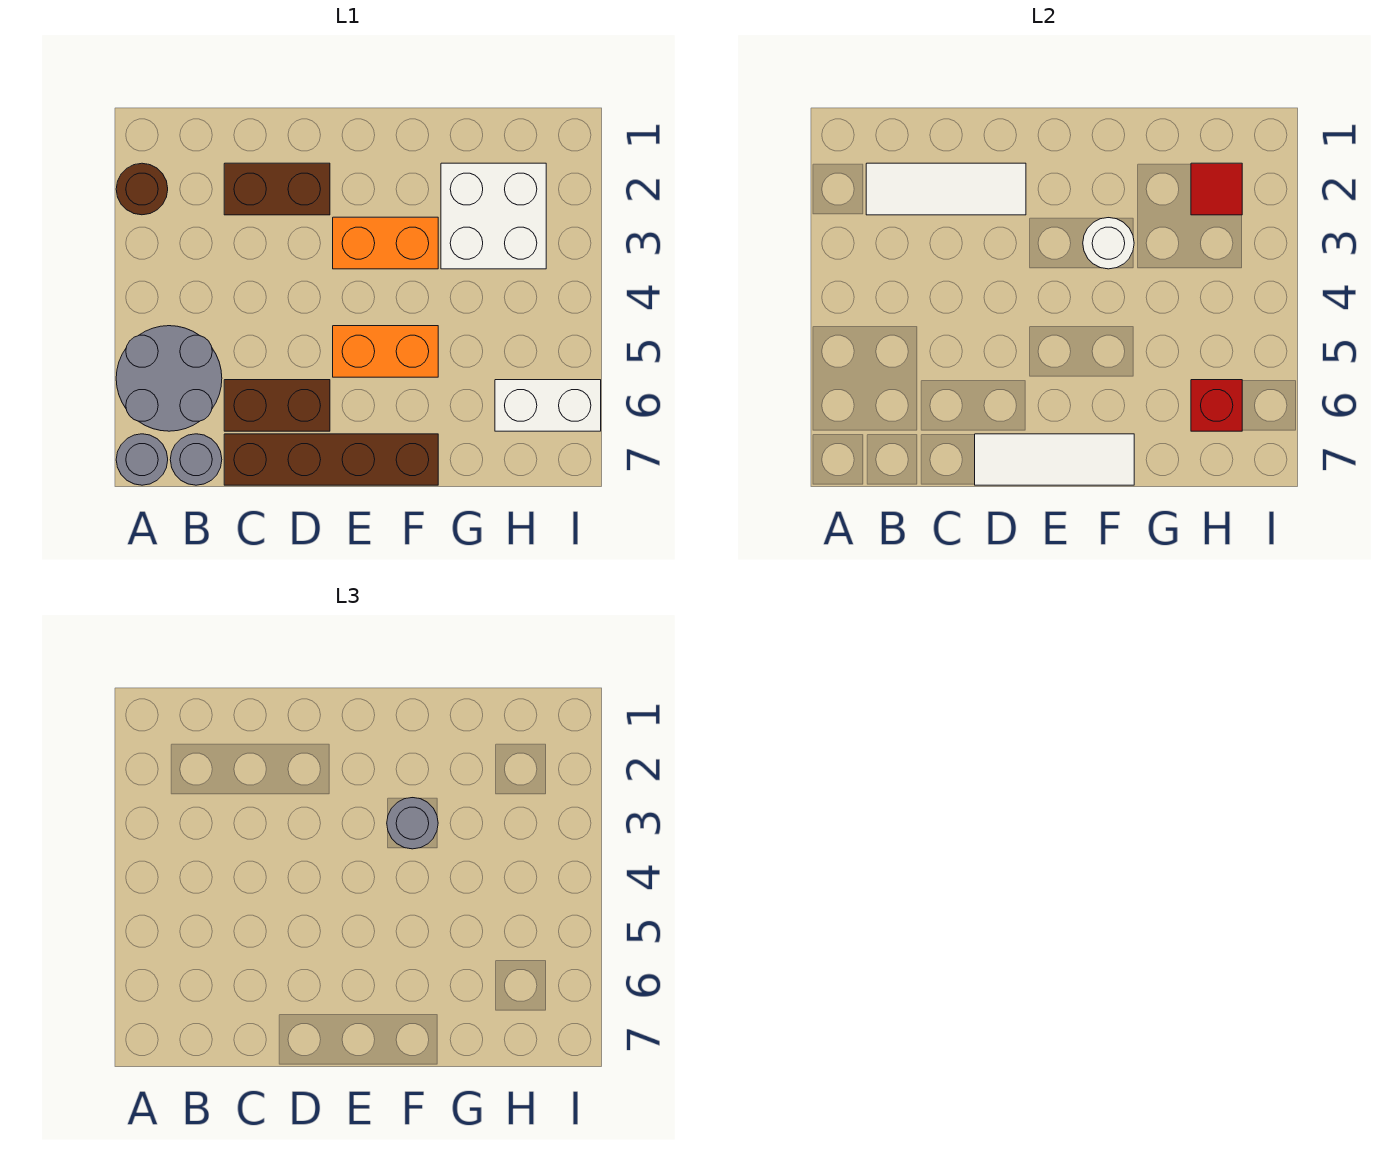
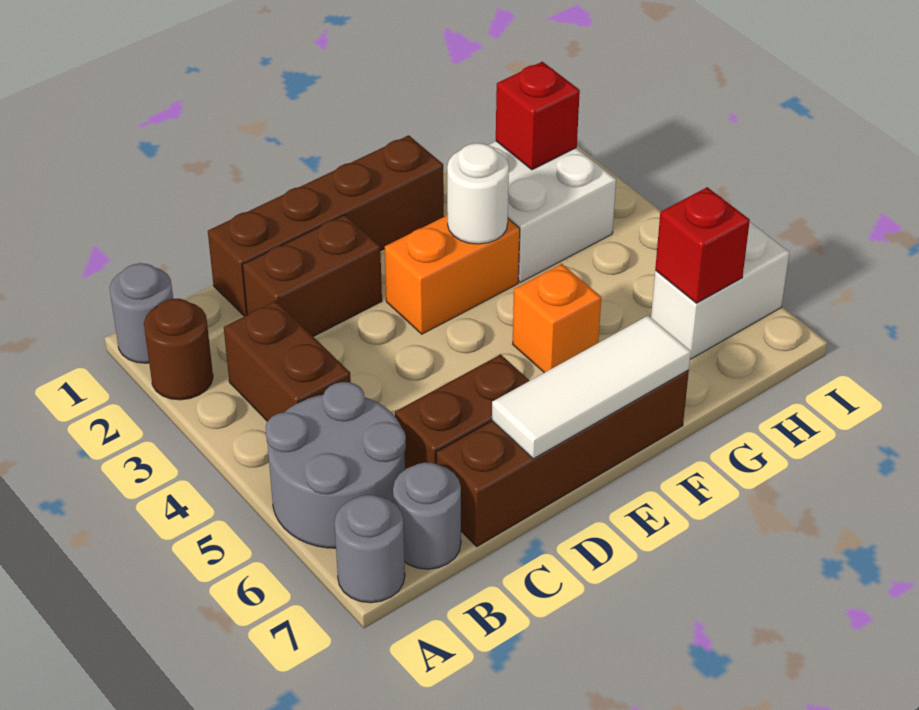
white 1x3 tile [866,163,1026,215] -> none
none -> brown 1x2 brick [224,301,351,421]
none -> brown 1x4 brick [208,135,444,316]
orange 1x2 brick [333,326,438,377] -> orange 1x1 brick [513,264,601,373]
grey 1x1 round brick [387,798,438,849] -> grey 1x1 round brick moved to [110,263,173,363]
red 1x1 tile [1191,163,1242,215] -> red 1x1 brick [496,62,580,170]

